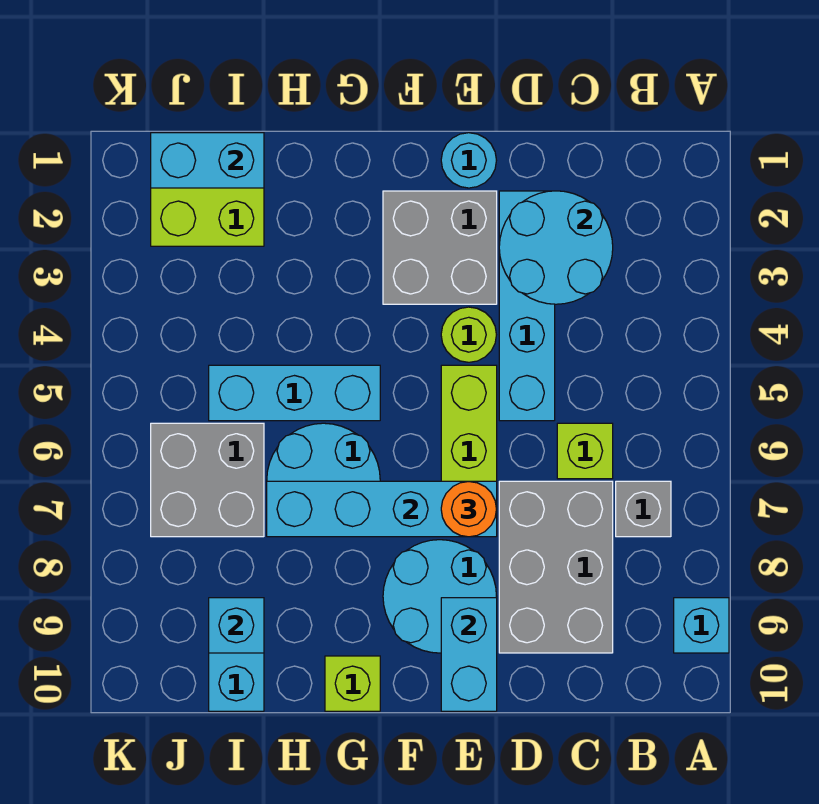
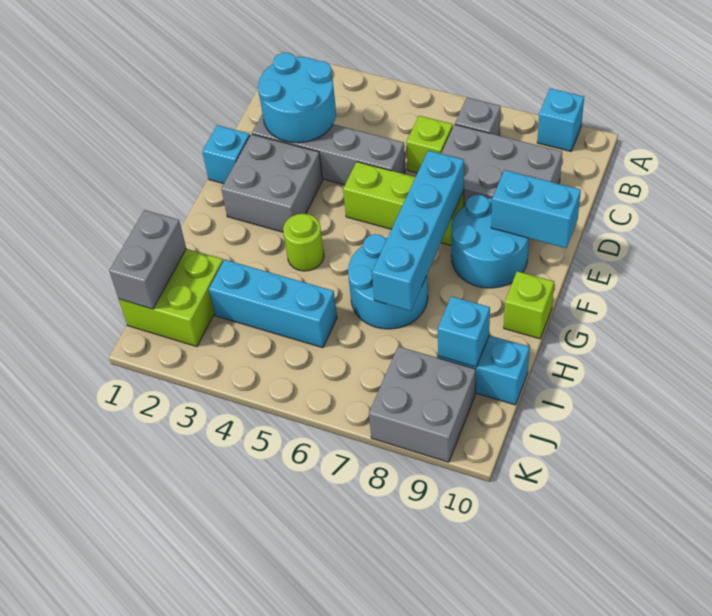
cyan 1x4 brick [499,191,555,421] -> grey 1x4 brick [252,114,405,185]
cyan 1x1 round brick [441,133,496,188] -> cyan 1x1 brick [202,125,250,184]
lime 1x1 round brick [441,307,496,362] -> lime 1x1 round brick moved to [283,214,324,271]
orange 1x1 round brick [441,481,497,537] -> none
cyan 1x3 brick [209,365,380,421] -> cyan 1x3 brick turned to [209,260,337,348]
cyan 1x2 brick [151,133,264,188] -> grey 1x2 brick [109,210,186,309]
grey 2x2 brick [151,423,264,537] -> grey 2x2 brick moved to [369,346,476,462]

